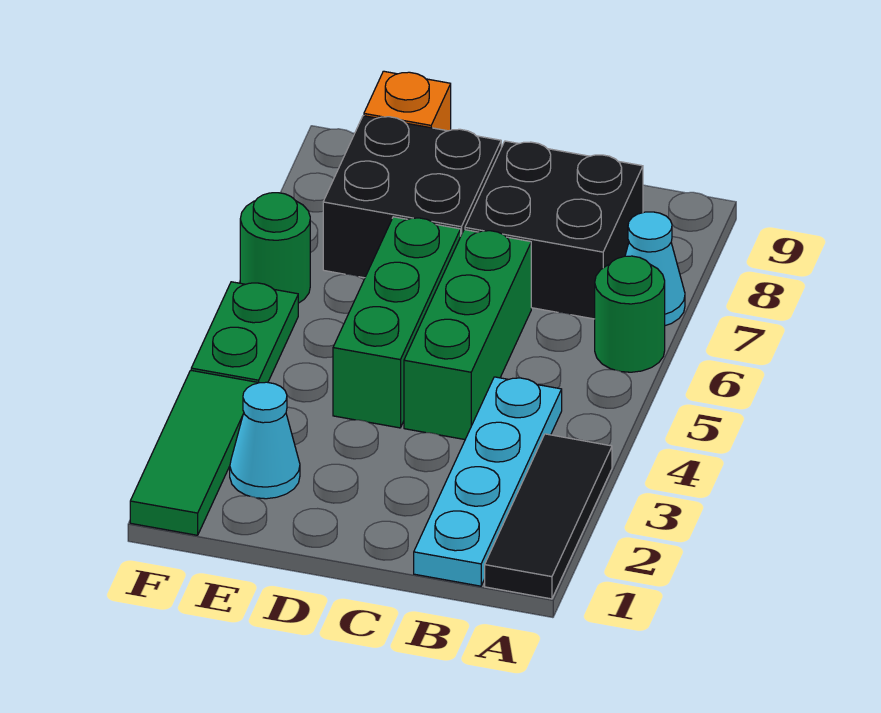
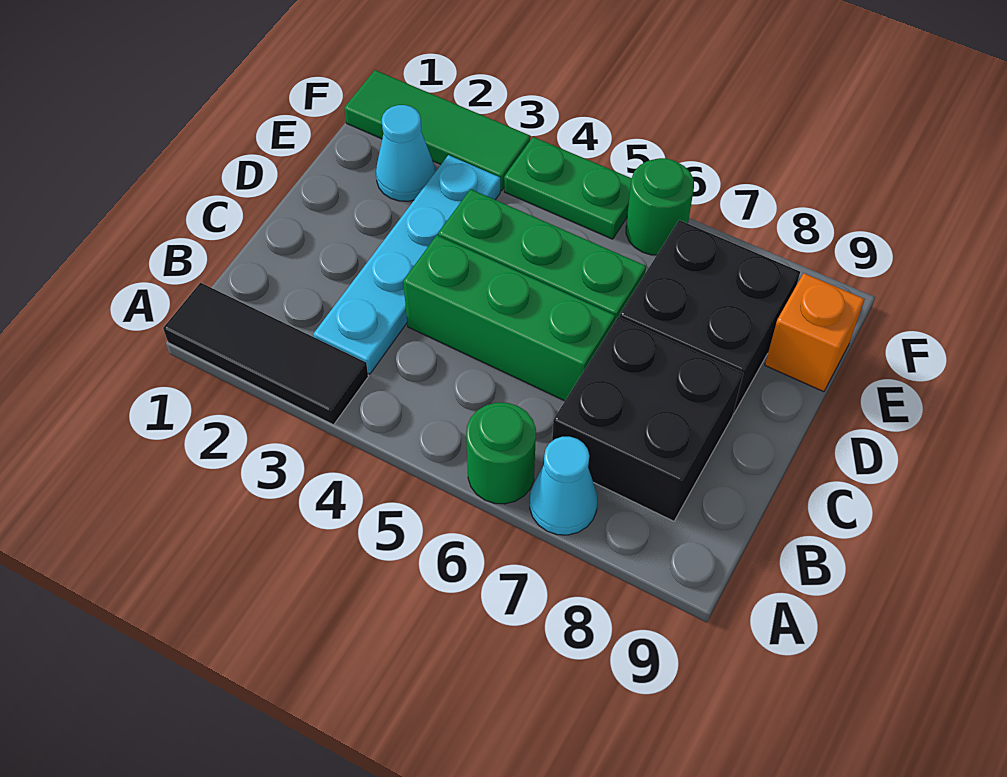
cyan 1x4 plate [414,377,562,586] -> cyan 1x4 plate turned to [313,155,500,374]

